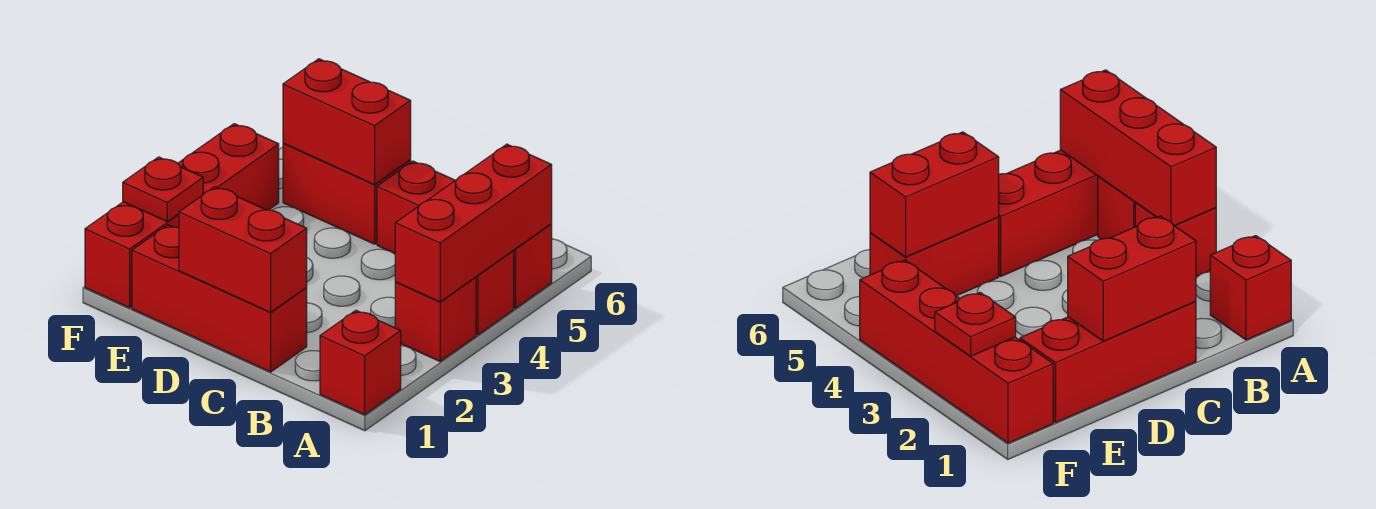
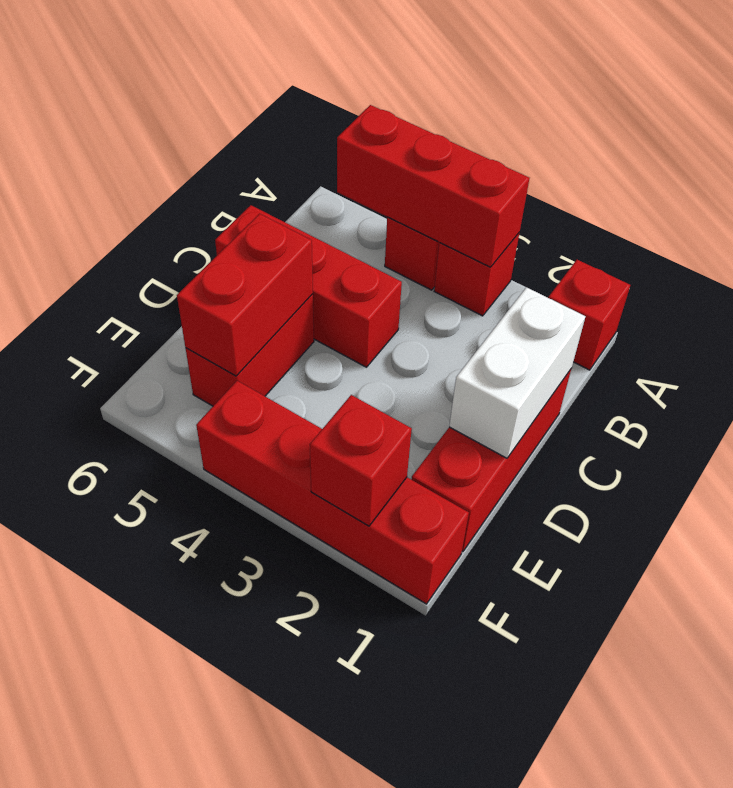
red 1x3 brick [377,161,552,308] -> red 1x3 brick turned to [215,205,402,367]
red 1x2 brick [179,187,307,312] -> white 1x2 brick [449,287,585,458]
red 1x1 plate [123,157,203,222] -> red 1x1 brick [310,395,412,526]

